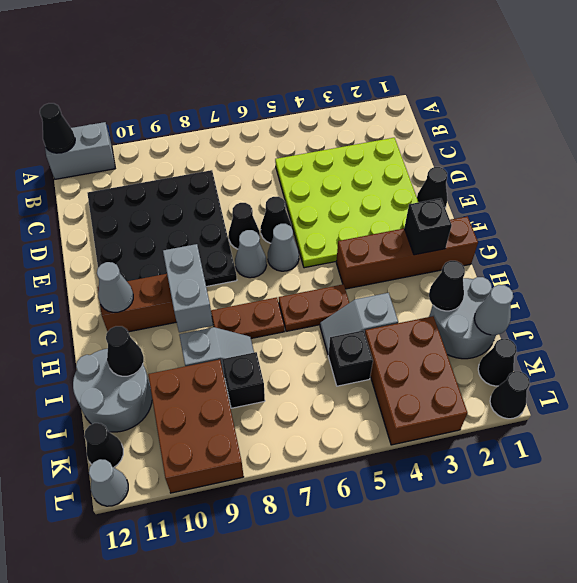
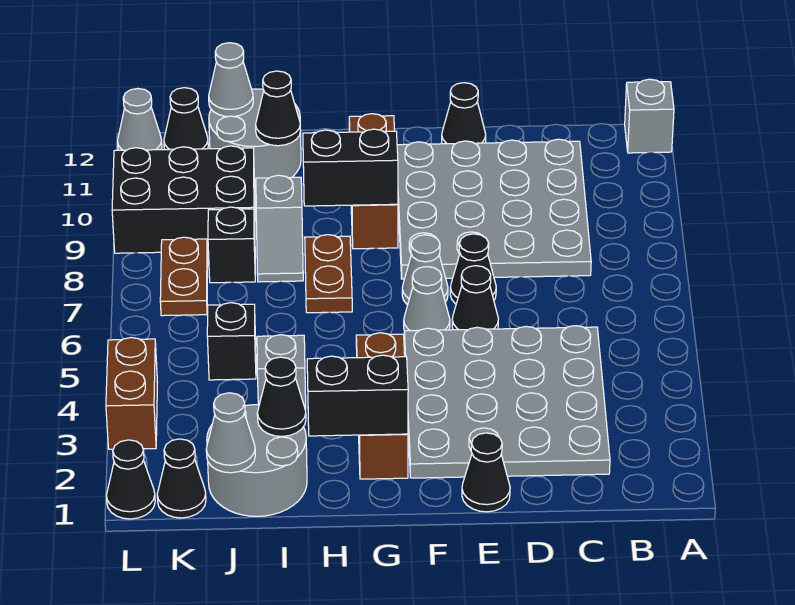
grey 1x2 brick [45,122,115,179] -> grey 1x1 brick [625,79,674,153]
black 1x1 cone [40,103,75,153] -> black 1x1 cone moved to [442,83,486,144]
lime 4x4 plate [275,138,418,268] -> grey 4x4 plate [404,326,610,478]
black 4x4 plate [87,170,237,287] -> grey 4x4 plate [397,139,591,279]
brown 1x4 brick [336,216,478,289] -> brown 1x3 brick [356,333,408,479]
black 1x1 brick [404,198,452,255] -> black 1x2 brick [307,355,408,436]
grey 1x2 brick [163,244,213,332] -> black 1x2 brick [303,129,398,206]
grey 1x1 cone [97,262,133,312] -> grey 1x1 cone moved to [209,43,253,117]
brown 1x2 plate [279,284,349,331] -> brown 1x2 plate moved to [160,237,208,316]
brown 2x3 brick [365,316,468,445] -> brown 1x2 brick [106,338,157,449]
brown 2x3 brick [148,360,244,493] -> black 2x3 brick [112,146,255,253]

